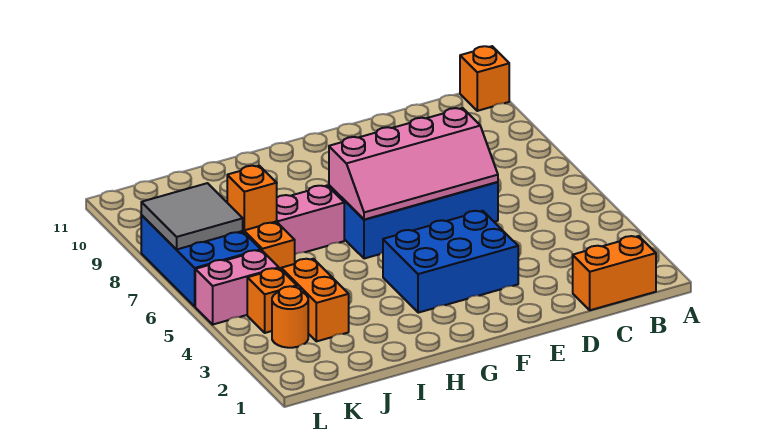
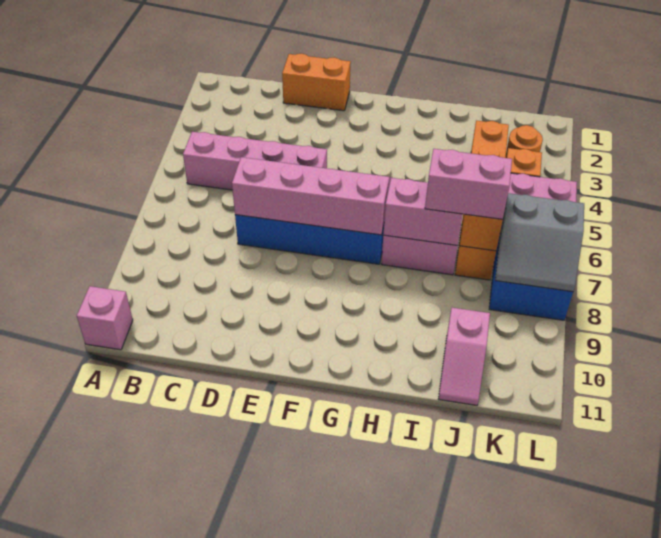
orange 1x1 brick [460,46,509,111] -> pink 1x1 brick [77,286,133,350]
orange 1x2 brick [573,236,656,310] -> orange 1x2 brick moved to [282,54,351,111]
none -> pink 1x4 brick [183,132,327,190]
blue 2x3 brick [383,211,518,313] -> none
none -> pink 1x2 brick [383,178,463,246]
none -> pink 1x2 brick [425,149,512,219]
none -> pink 1x2 slope [439,308,490,405]
grey 2x2 tile [141,183,243,250] -> grey 2x2 slope [495,193,584,292]

